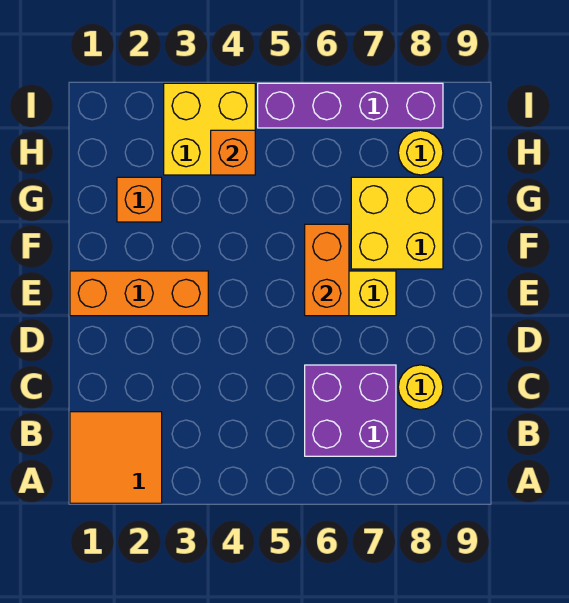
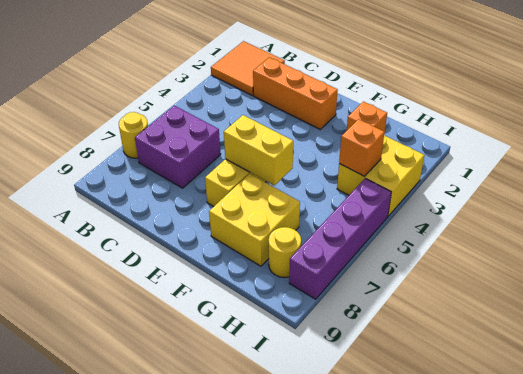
yellow 1x1 round brick [398,365,443,410] -> yellow 1x1 round brick moved to [119,112,148,158]
orange 1x3 brick [70,271,208,316] -> orange 1x3 brick turned to [253,57,338,129]
orange 1x2 brick [305,224,349,316] -> yellow 1x2 brick [224,115,293,186]

